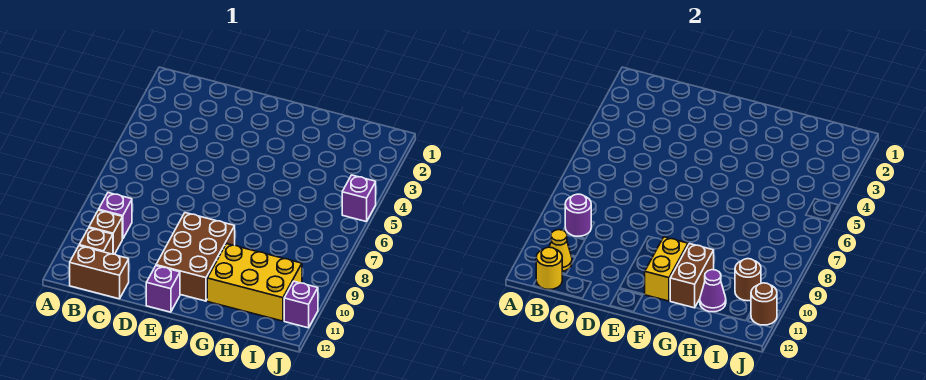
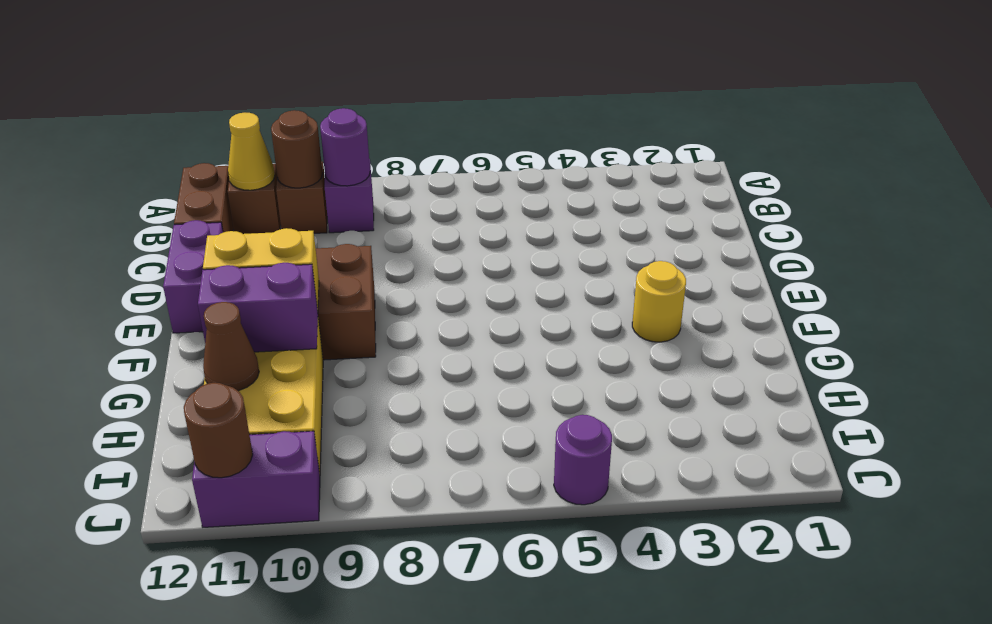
yellow 1x1 round brick [536,247,562,290] -> yellow 1x1 round brick moved to [632,261,686,342]
purple 1x1 brick [146,266,180,312] -> purple 1x2 brick [163,220,223,333]
brown 1x2 brick [670,244,714,308] -> purple 1x2 brick [198,263,318,352]
purple 1x1 cone [700,270,726,312] -> brown 1x1 cone [203,302,259,391]
brown 1x1 round brick [735,259,761,301] -> brown 1x1 round brick moved to [271,110,323,188]
purple 1x1 brick [342,175,376,222] -> purple 1x1 round brick [554,415,612,505]
purple 1x1 brick [284,281,318,328] -> purple 1x2 brick [192,431,320,527]

